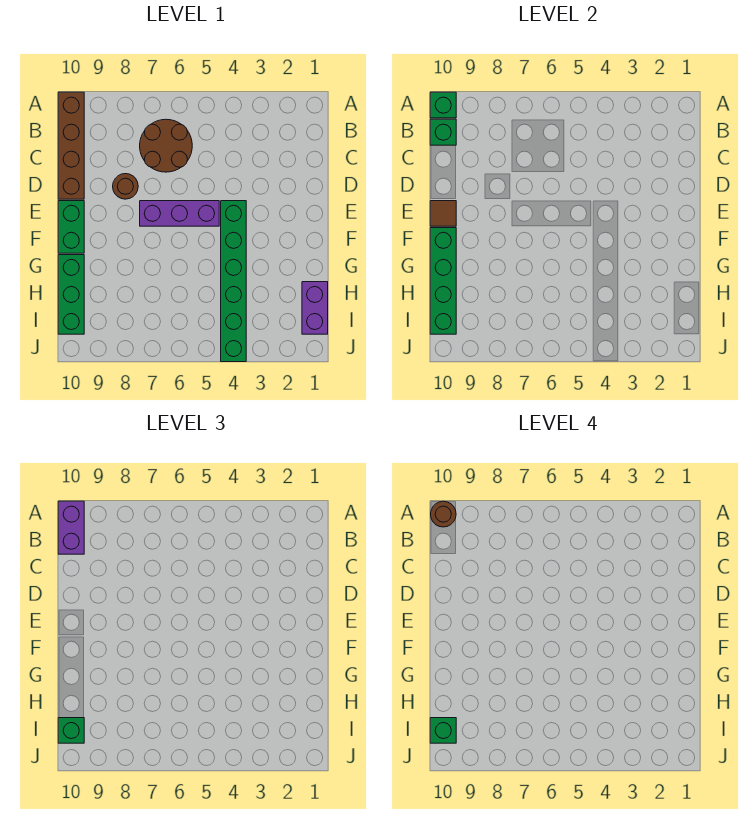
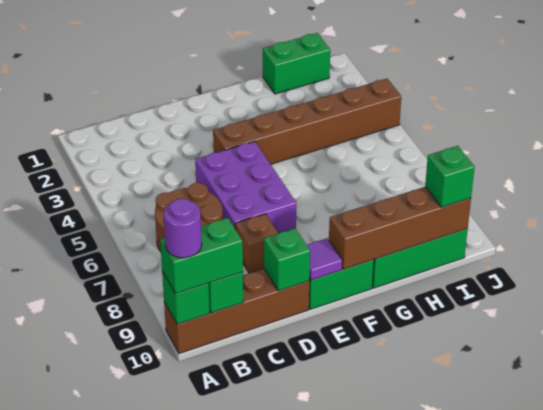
purple 1x2 brick [58,501,84,554] -> green 1x2 brick [160,218,243,294]
brown 1x1 round brick [431,501,456,527] -> purple 1x1 round brick [164,199,202,258]
brown 1x1 round brick [113,174,138,199] -> brown 1x1 brick [235,214,278,273]
green 1x6 brick [221,201,246,362] -> brown 1x6 brick [213,79,401,164]
purple 1x3 brick [140,201,219,226] -> purple 2x3 brick [195,141,296,233]
brown 1x1 tile [430,201,456,226] -> purple 1x1 tile [307,238,342,280]
green 1x4 brick [430,228,456,334] -> brown 1x4 brick [329,187,471,269]
purple 1x2 brick [302,282,328,334] -> green 1x2 brick [263,33,330,94]
green 1x1 brick [430,718,456,743] -> green 1x1 brick moved to [264,228,310,291]

